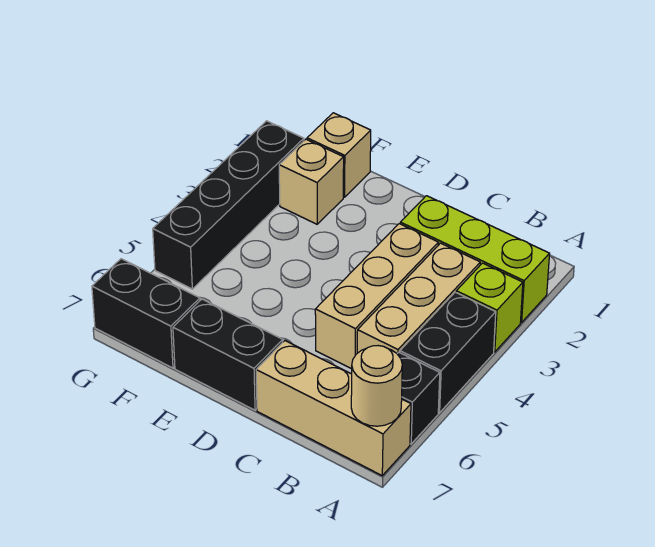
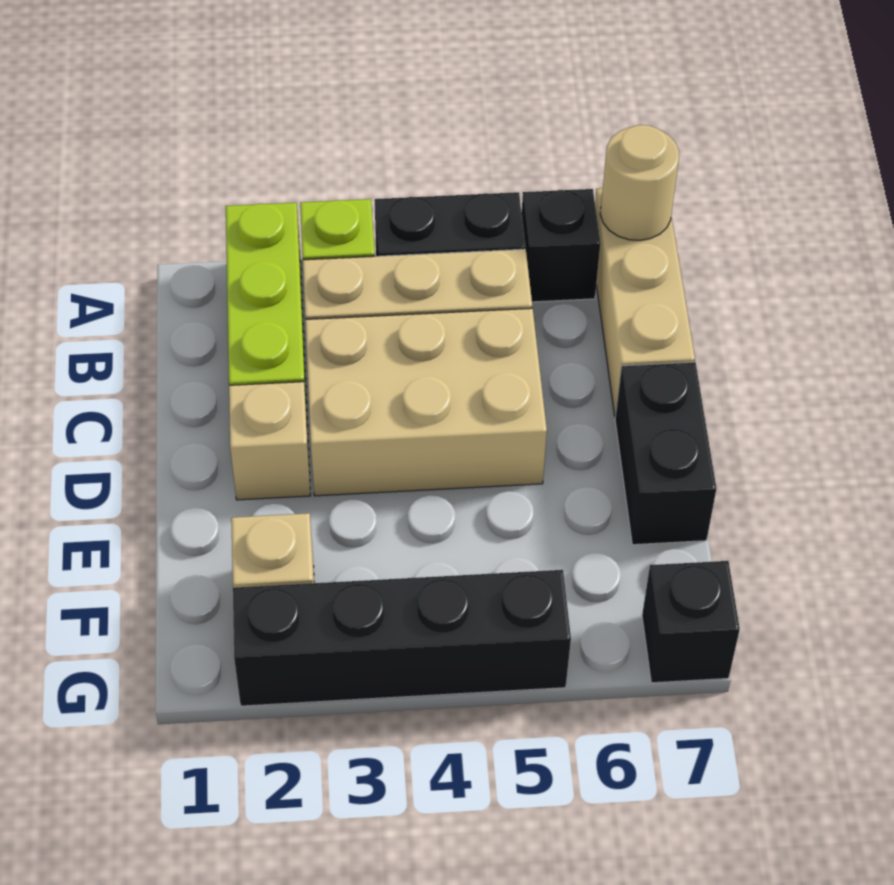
tan 1x3 brick [315,224,438,369] -> tan 2x3 brick [305,308,547,496]
tan 1x1 brick [307,113,371,197] -> tan 1x1 brick moved to [229,382,310,500]
black 1x2 brick [92,259,200,368] -> black 1x1 brick [642,561,740,683]

